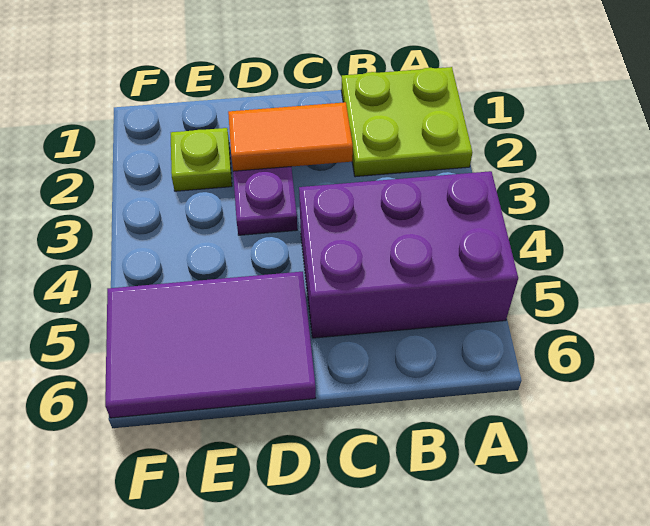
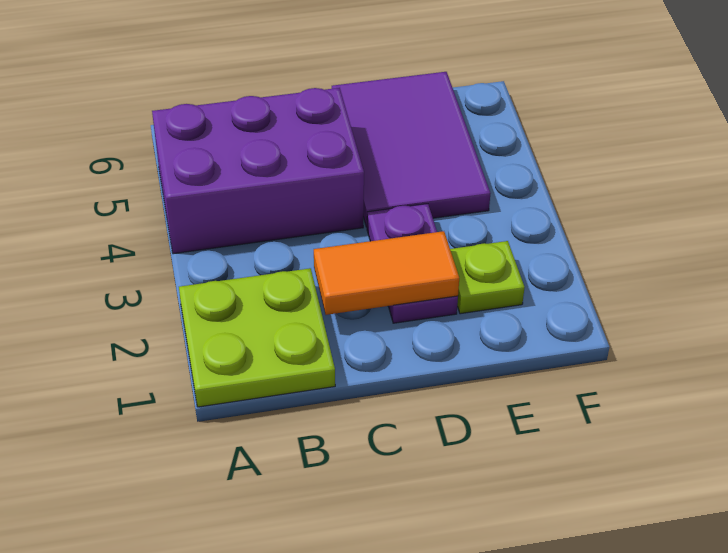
purple 2x3 tile [105,272,316,418] -> purple 2x3 tile turned to [332,72,491,227]

